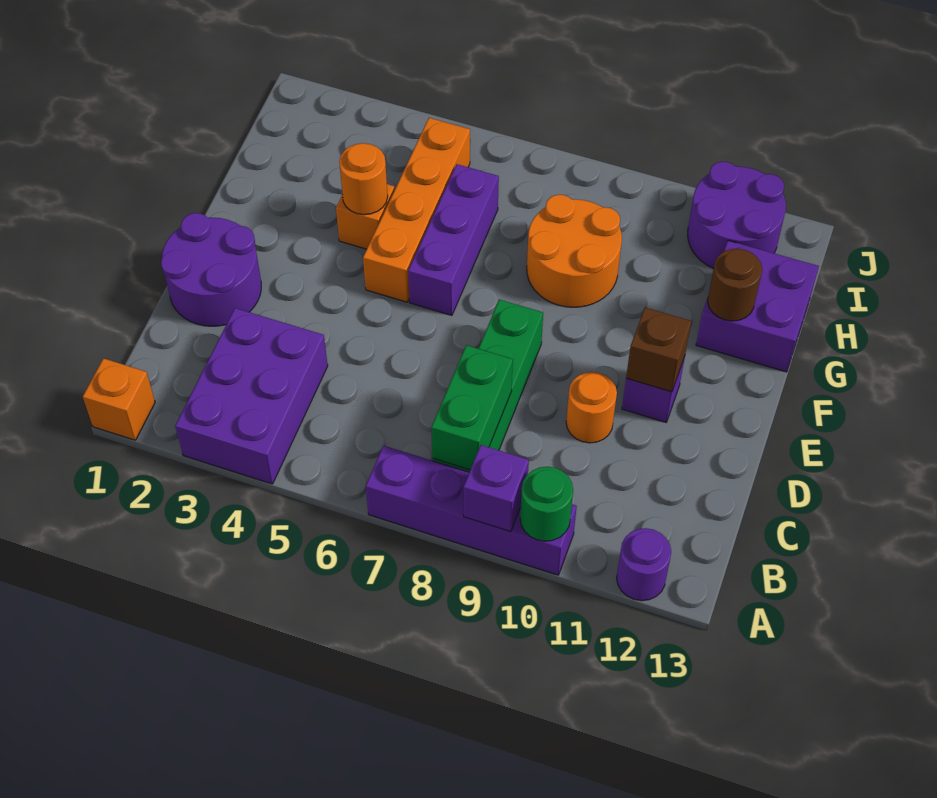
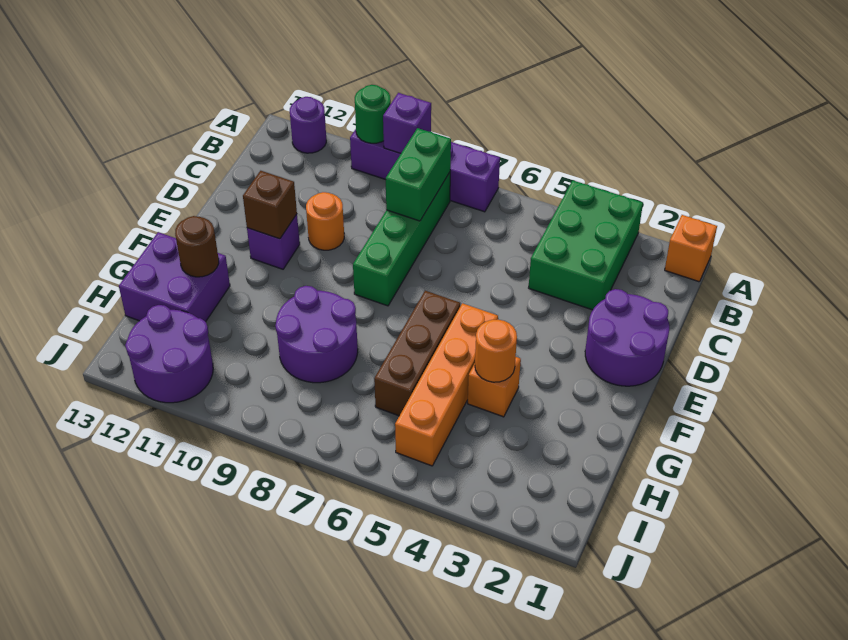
purple 2x3 brick [175,308,328,484] -> green 2x3 brick [529,180,643,310]
purple 1x3 brick [408,164,499,315] -> brown 1x3 brick [374,291,460,416]
orange 2x2 round brick [527,195,622,307] -> purple 2x2 round brick [275,286,358,383]

